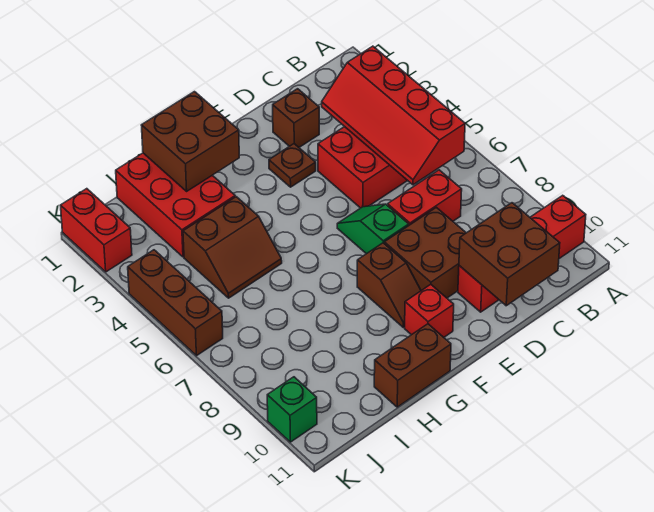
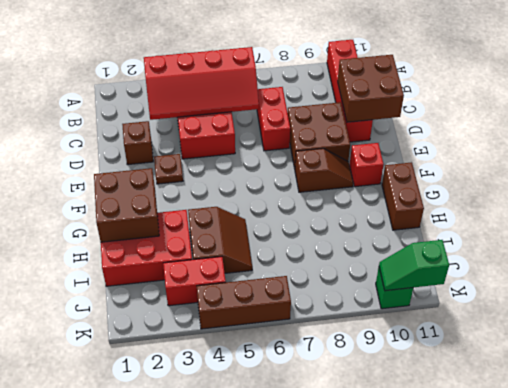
green 1x2 slope [337,204,409,254] -> green 1x2 slope moved to [379,240,449,291]
red 1x2 brick [60,189,132,272] -> red 1x2 brick moved to [163,257,226,306]

